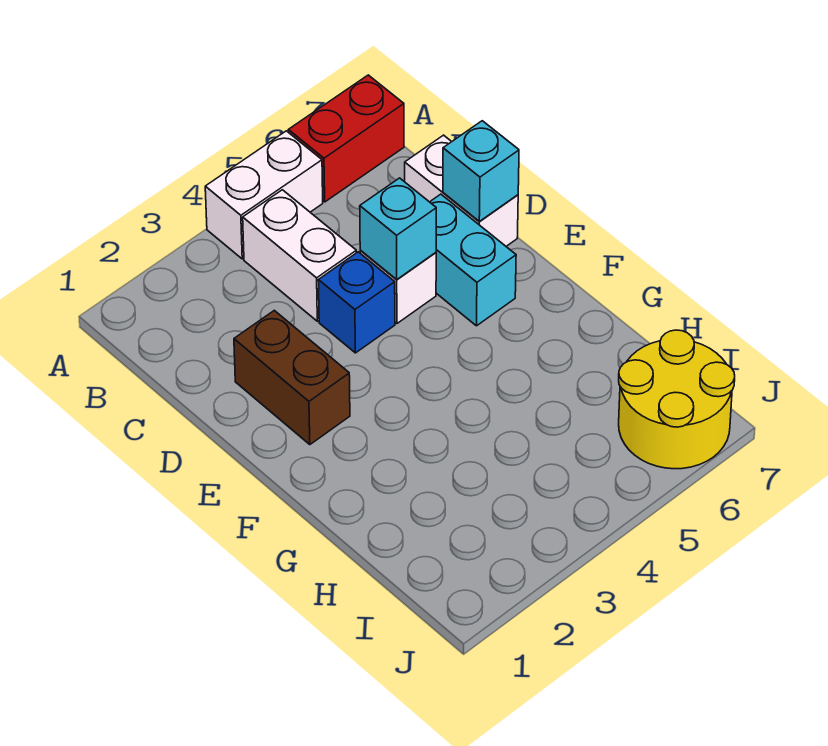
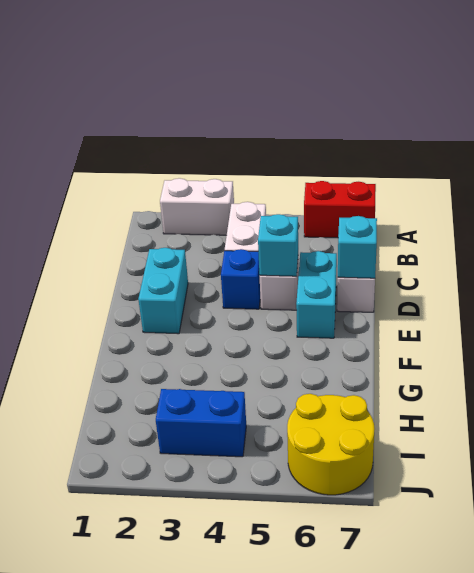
white 1x2 brick [205,131,323,259] -> white 1x2 brick moved to [160,178,234,235]
brown 1x2 brick [234,310,350,445] -> cyan 1x2 brick [138,248,188,334]
none -> blue 1x2 brick [156,389,246,457]

